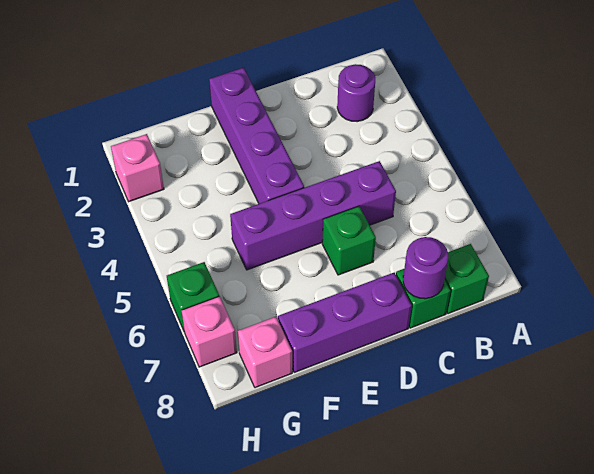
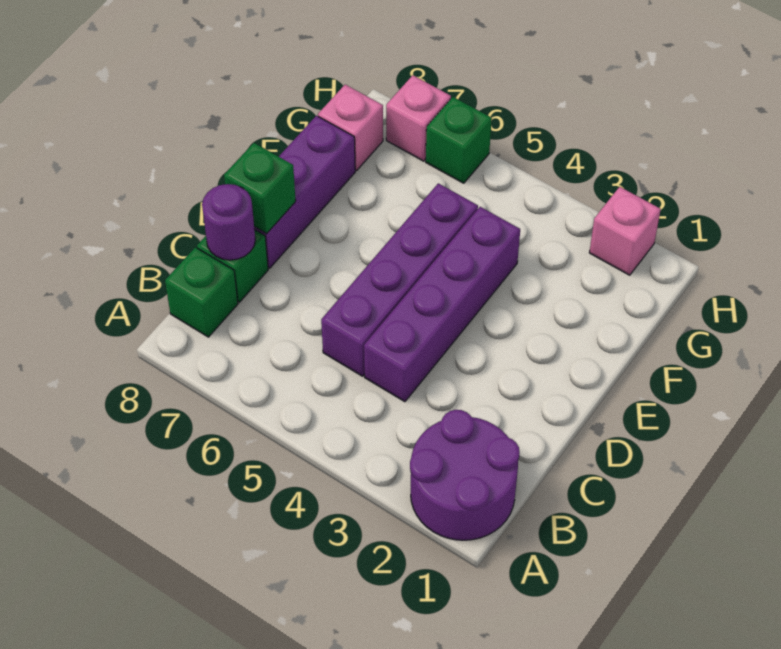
purple 1x1 round brick [337,64,375,122] -> purple 2x2 round brick [410,410,520,540]
green 1x1 brick [322,206,376,275] -> green 1x1 brick moved to [224,143,296,234]
purple 1x4 brick [209,68,304,204] -> purple 1x4 brick turned to [364,207,520,402]

